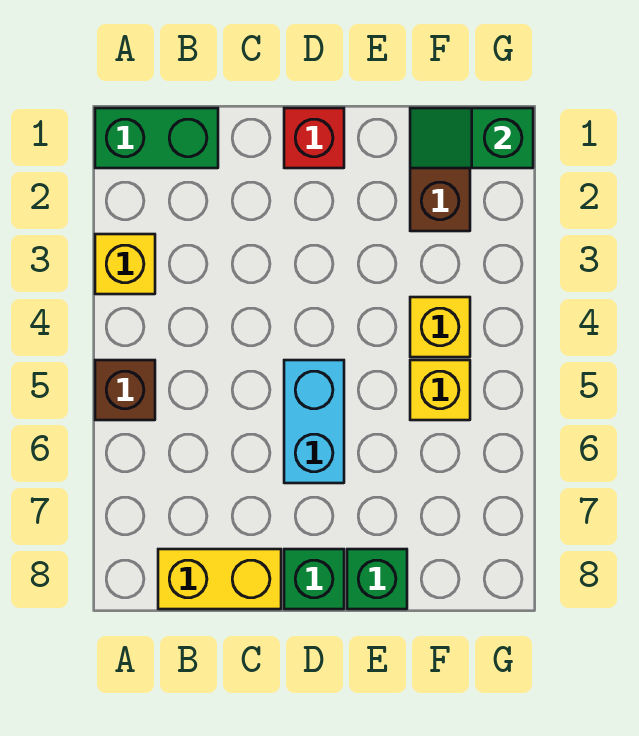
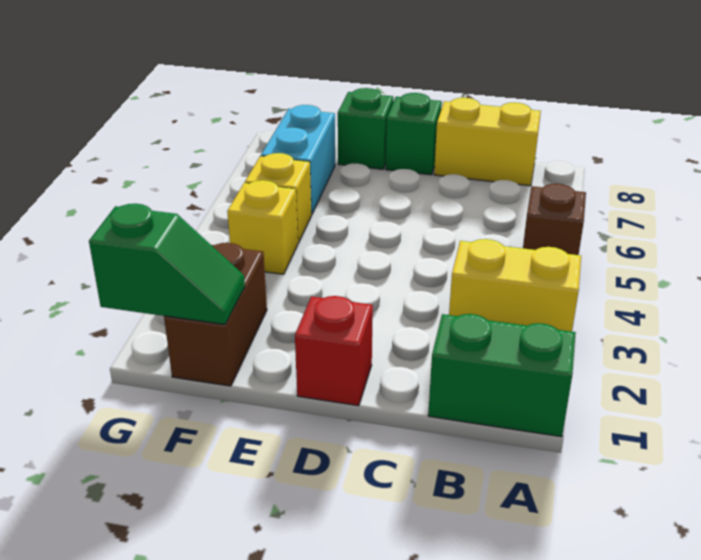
yellow 1x1 brick [95,234,155,294] -> yellow 1x2 brick [449,239,581,332]
cyan 1x2 brick [284,360,344,483] -> cyan 1x2 brick moved to [261,105,335,215]

